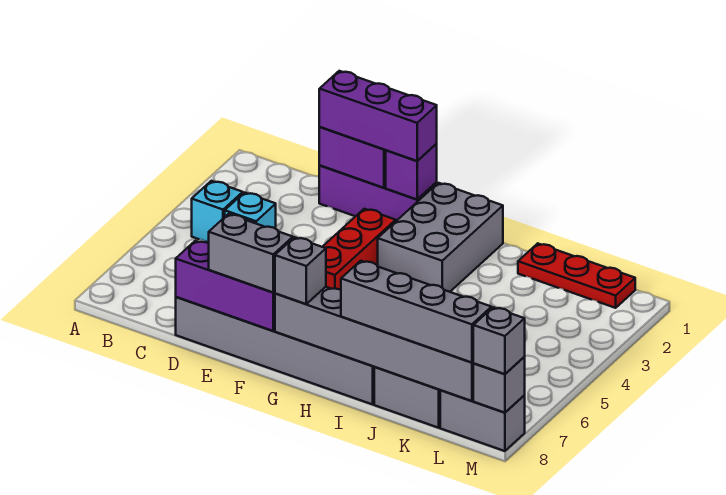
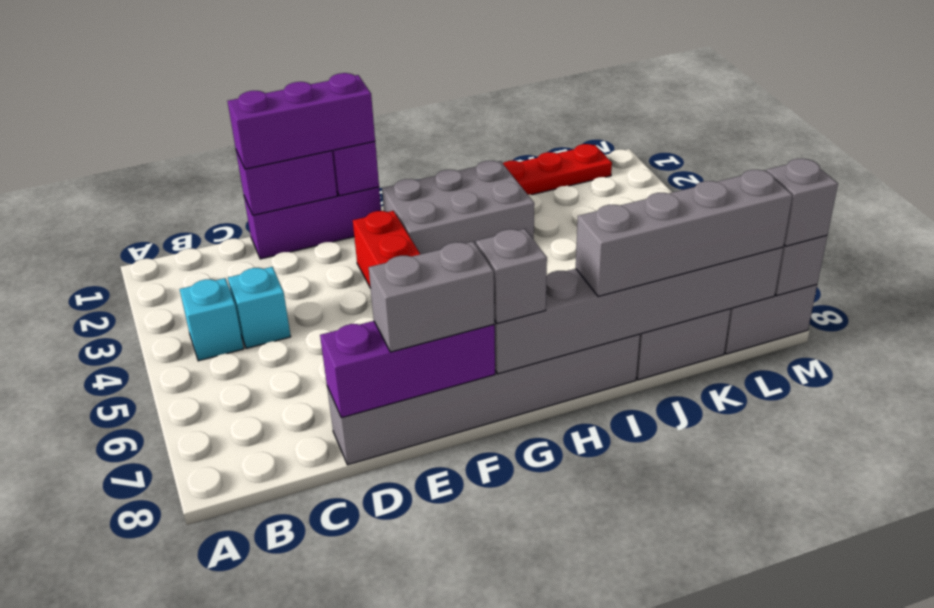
grey 2x3 brick [378,183,503,292] -> grey 2x3 brick turned to [382,161,534,254]

